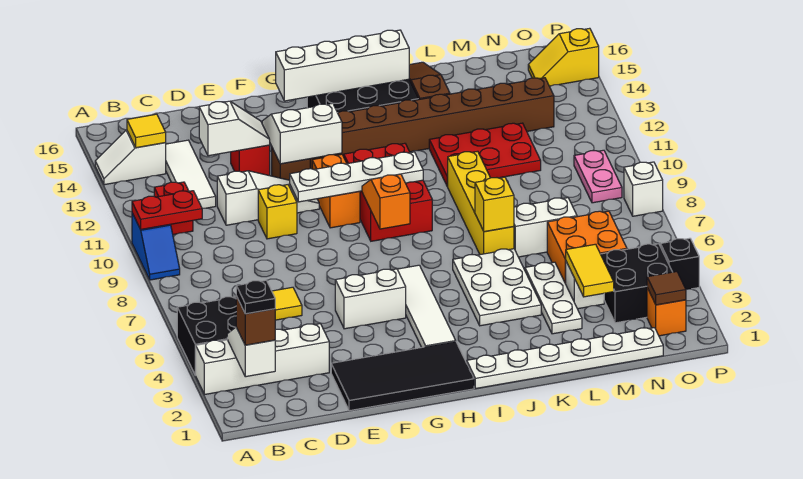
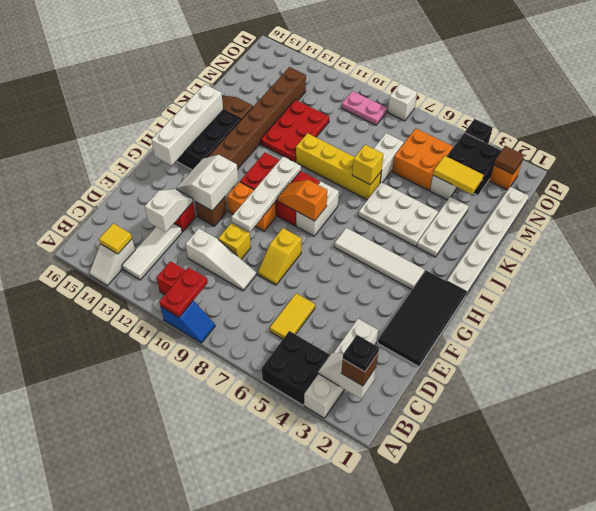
white 1x3 tile [166,140,216,208] -> white 1x3 tile turned to [122,224,182,280]
white 1x3 slope [217,171,319,225] -> white 1x3 slope turned to [186,229,256,291]
white 1x2 brick [335,269,406,329] -> white 1x2 brick moved to [296,182,339,236]
white 1x3 plate [525,262,582,334] -> white 1x3 plate turned to [417,197,469,257]
yellow 1x2 slope [528,28,599,86] -> yellow 1x2 slope moved to [258,228,301,285]

